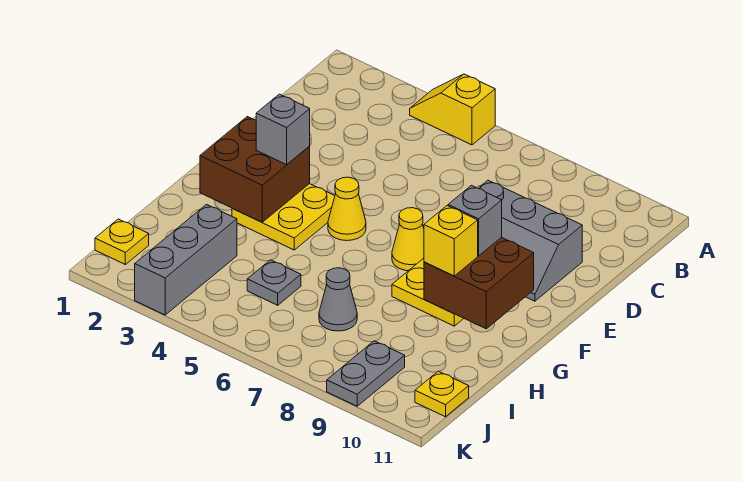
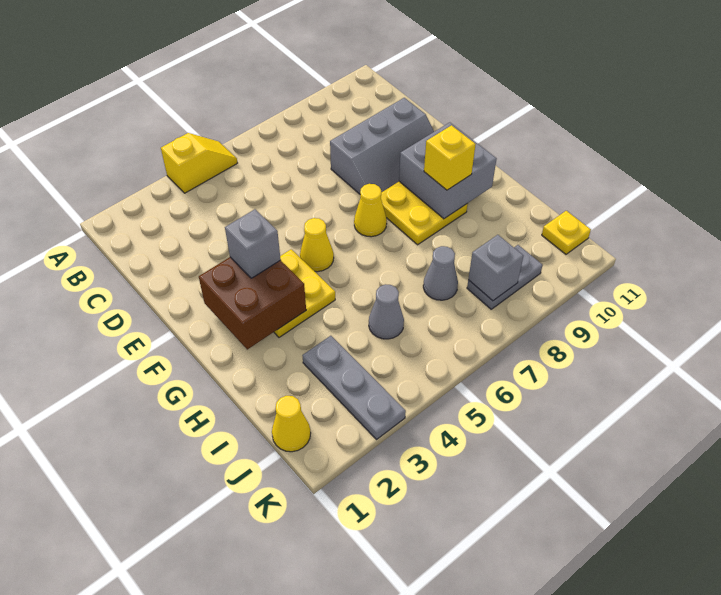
yellow 1x2 slope [410,74,495,145] -> yellow 1x2 slope turned to [161,133,237,193]
brown 2x2 brick [424,237,534,329] -> grey 2x2 brick [399,122,496,219]
grey 1x1 brick [448,186,502,256] -> grey 1x1 brick moved to [468,235,523,301]
grey 1x3 brick [135,205,237,315] -> grey 1x3 plate [302,336,406,440]
grey 1x1 plate [247,260,301,305] -> grey 1x1 cone [369,284,404,339]
yellow 1x1 plate [95,219,149,264] -> yellow 1x1 cone [272,396,311,452]
grey 1x2 plate [327,341,405,406] -> grey 1x2 plate turned to [467,245,543,309]

